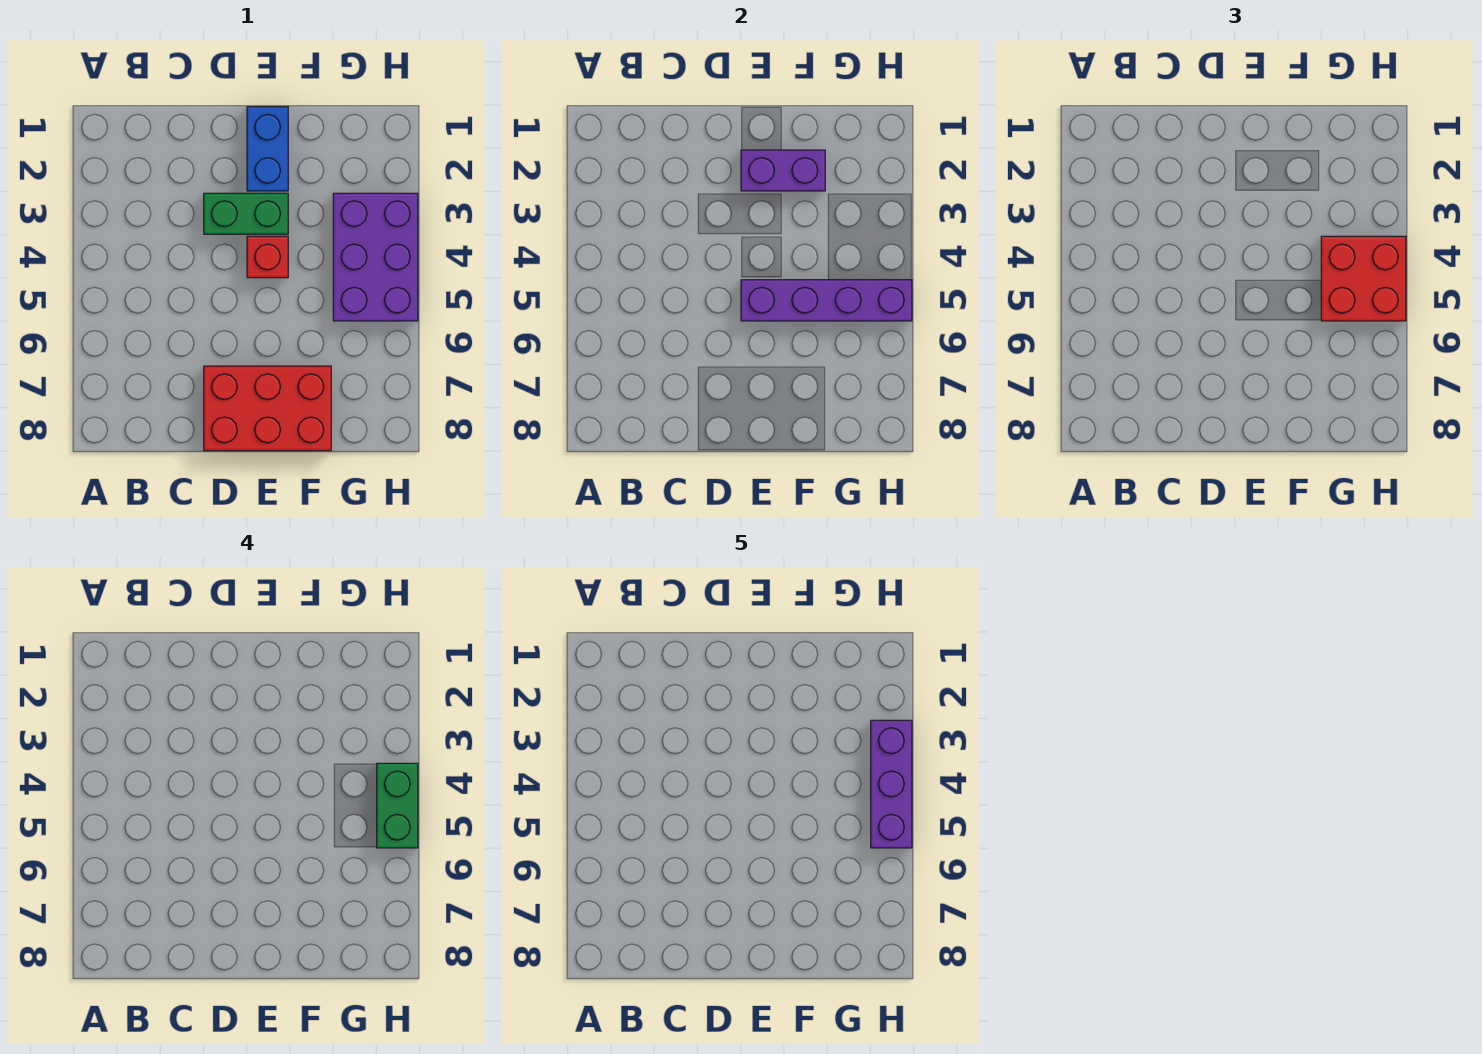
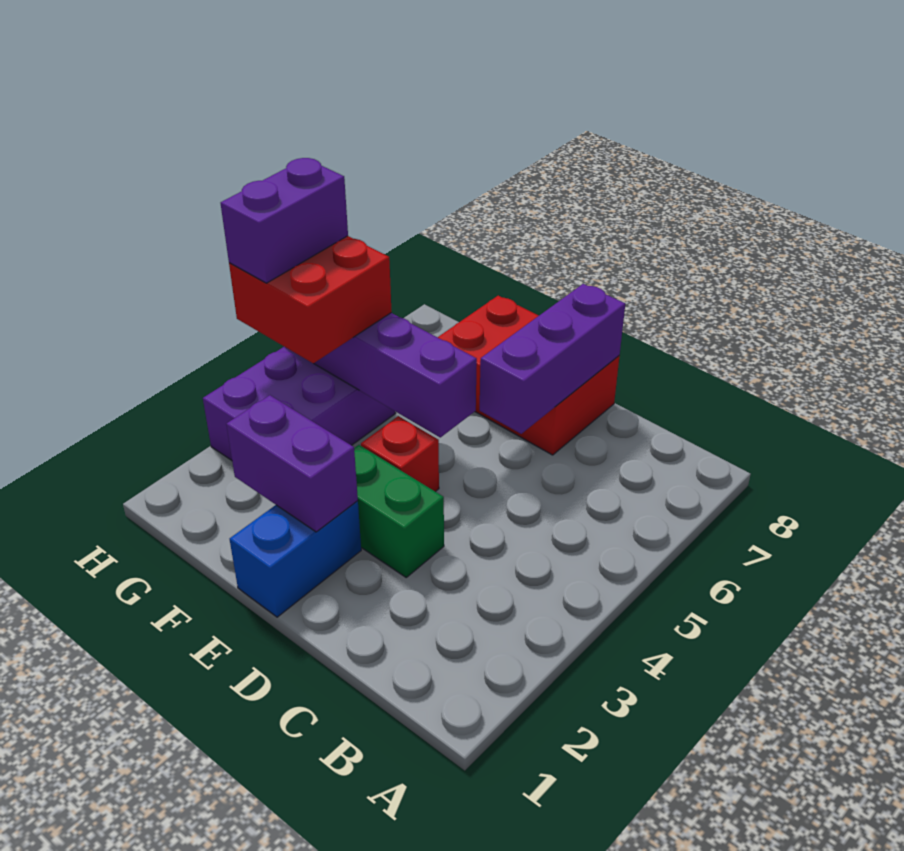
purple 1x3 brick [871,720,912,848] -> purple 1x3 brick moved to [480,284,625,434]
green 1x2 brick [377,763,418,848] -> purple 1x2 brick [221,158,348,283]

